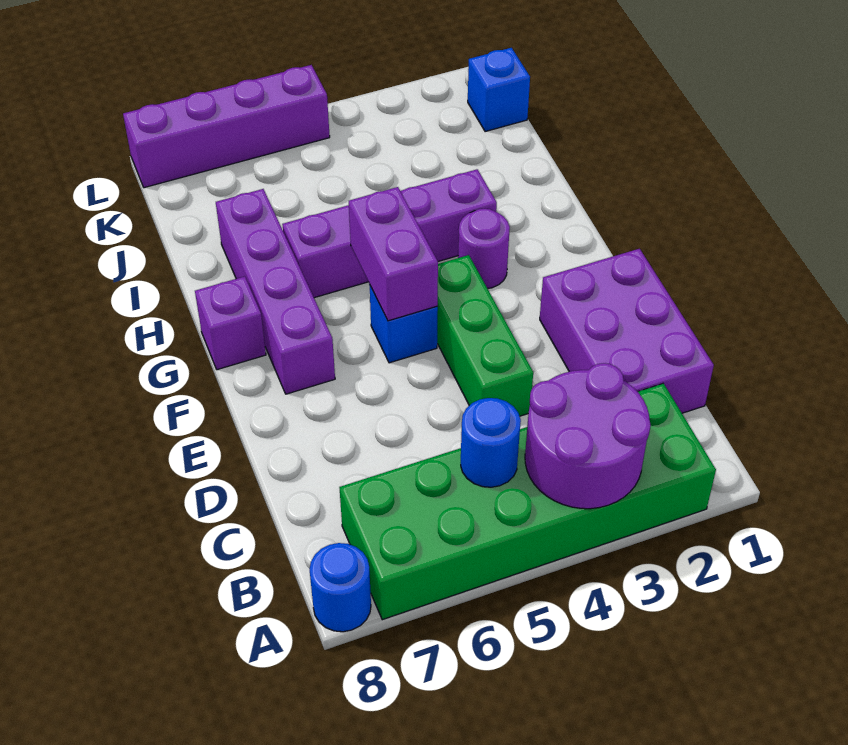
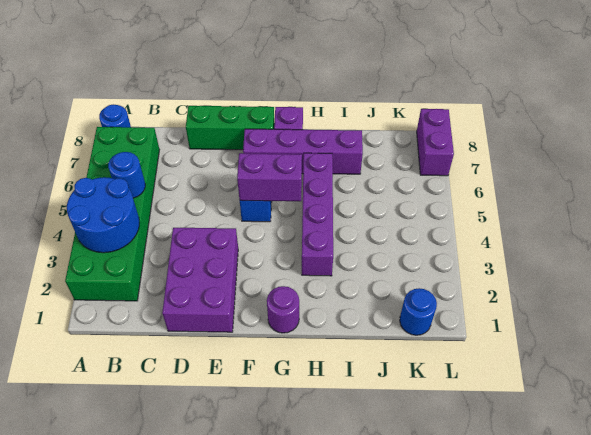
purple 2x2 round brick [525,363,651,509] -> blue 2x2 round brick [67,177,139,253]
purple 2x3 brick [540,249,714,413] -> purple 2x3 brick turned to [162,228,238,332]
green 1x3 brick [437,255,533,416] -> green 1x3 brick moved to [186,106,275,150]
purple 1x1 round brick [458,209,510,289] -> purple 1x1 round brick moved to [267,286,299,333]
blue 1x1 brick [468,48,530,132] -> blue 1x1 round brick [400,288,437,335]
purple 1x4 brick [123,65,330,188] -> purple 1x2 brick [417,109,454,176]

